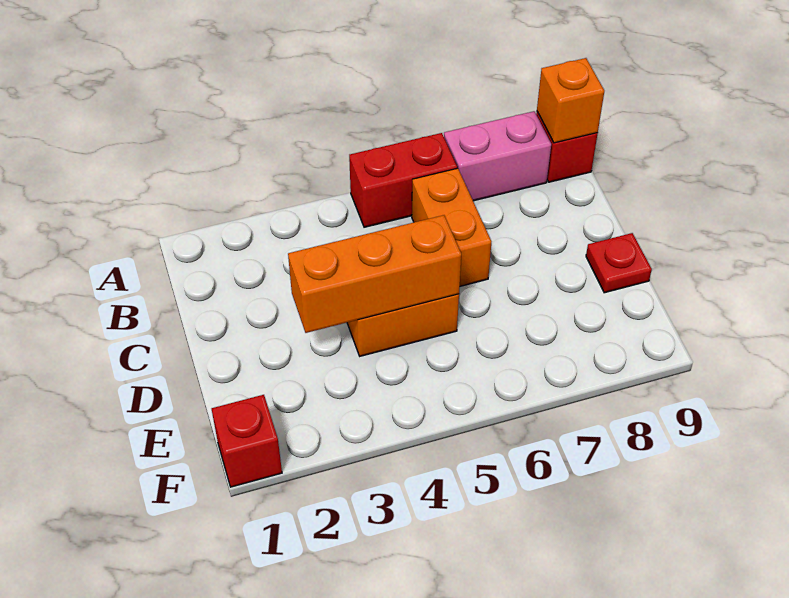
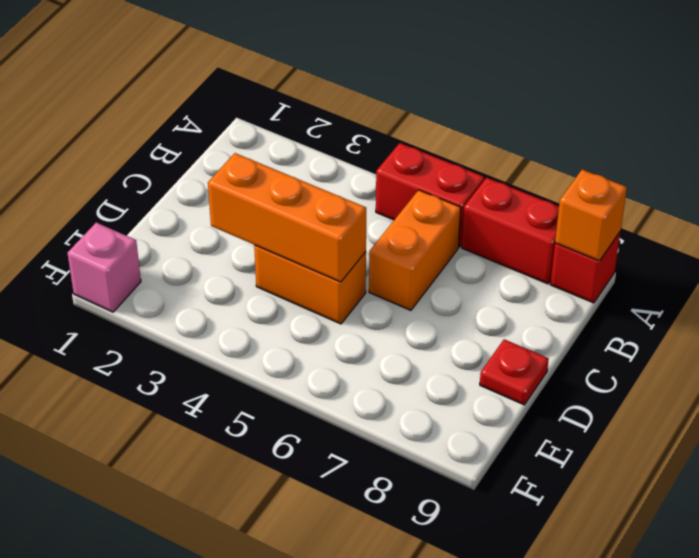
pink 1x2 brick [444,111,551,201] -> red 1x2 brick [462,178,559,284]
red 1x1 brick [212,395,282,487] -> pink 1x1 brick [68,223,141,312]

